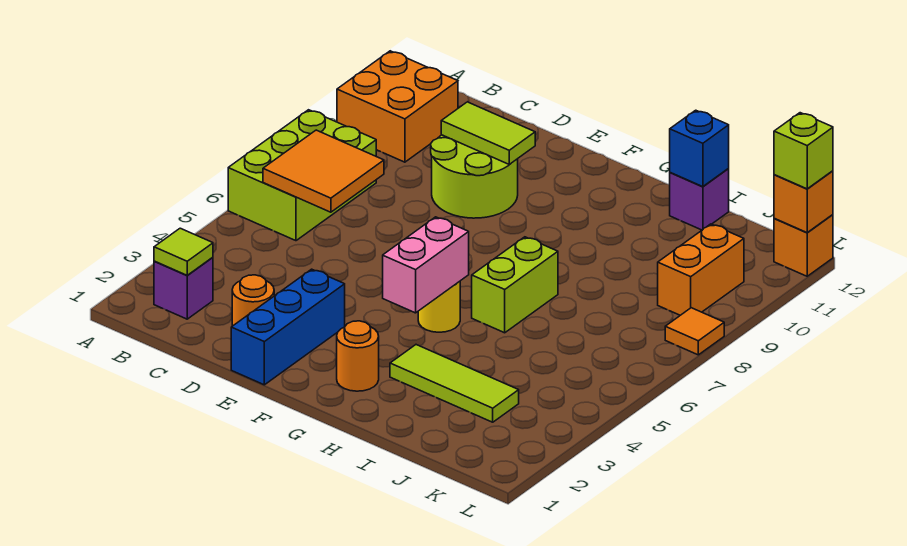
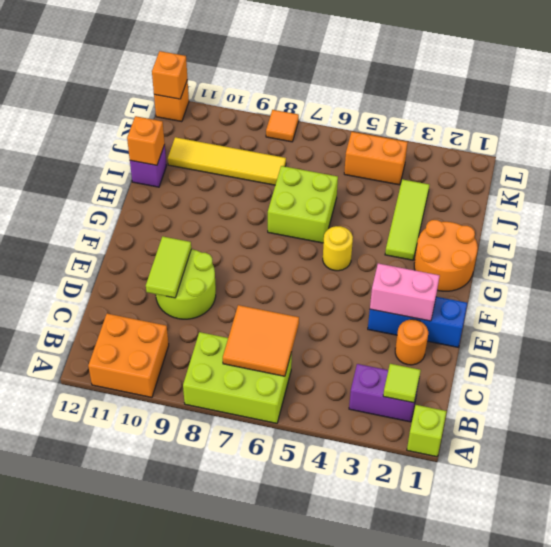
purple 1x1 brick [154,257,213,319] -> purple 1x2 brick [349,364,419,422]
orange 1x1 round brick [337,321,379,391] -> orange 2x2 round brick [414,220,478,291]
pink 1x2 brick [383,217,469,313] -> pink 1x2 brick moved to [370,263,440,321]
lime 1x2 brick [472,237,558,333] -> lime 2x2 brick [268,166,338,243]
blue 1x1 brick [670,110,729,187] -> orange 1x1 brick [127,116,165,165]
none -> yellow 1x4 tile [168,137,286,185]
orange 1x2 brick [658,224,744,315] -> orange 1x2 brick moved to [344,132,408,185]
lime 1x1 brick [774,113,833,189] -> lime 1x1 brick moved to [407,405,447,457]

